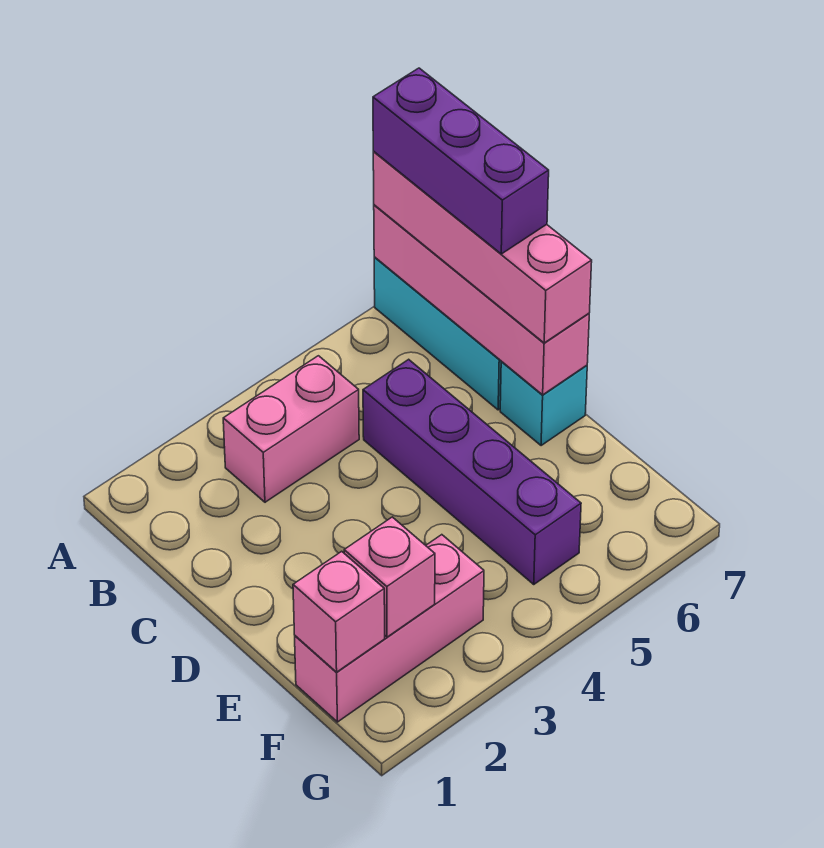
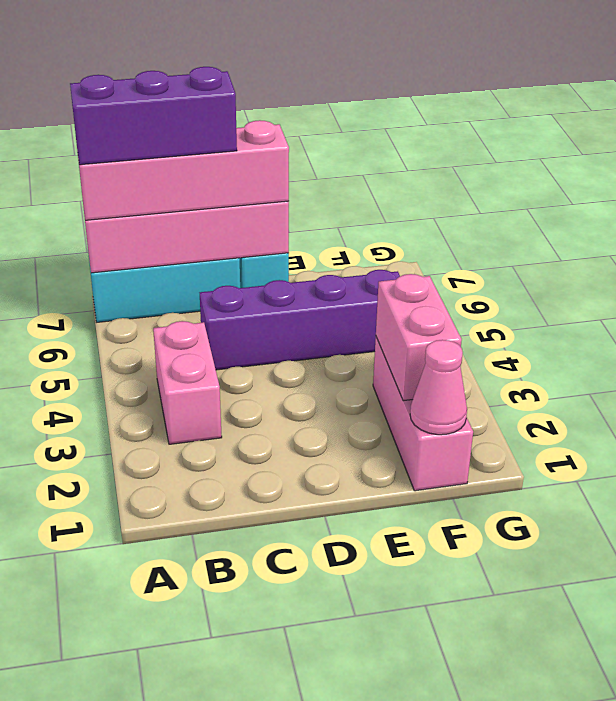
pink 1x1 brick [293,551,385,672] -> pink 1x1 cone [410,340,467,435]
pink 1x1 brick [344,517,435,637] -> pink 1x2 brick [376,274,462,401]

